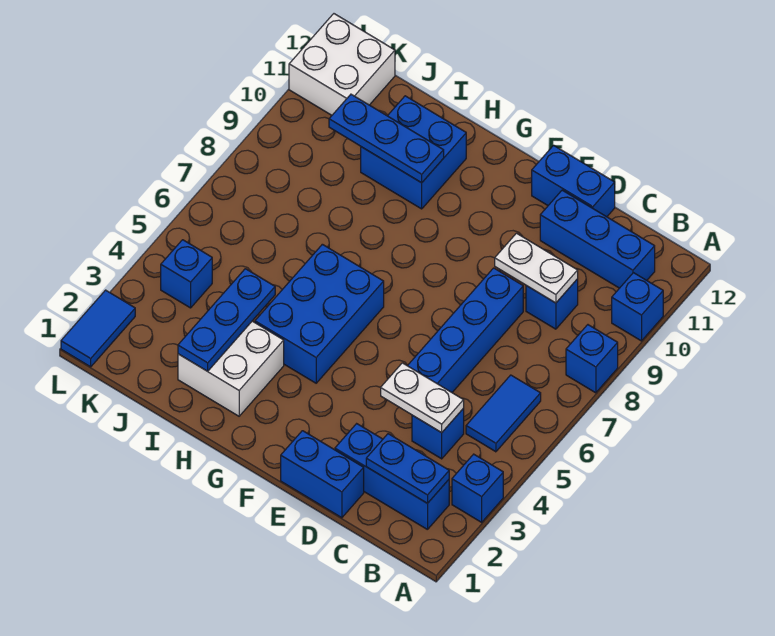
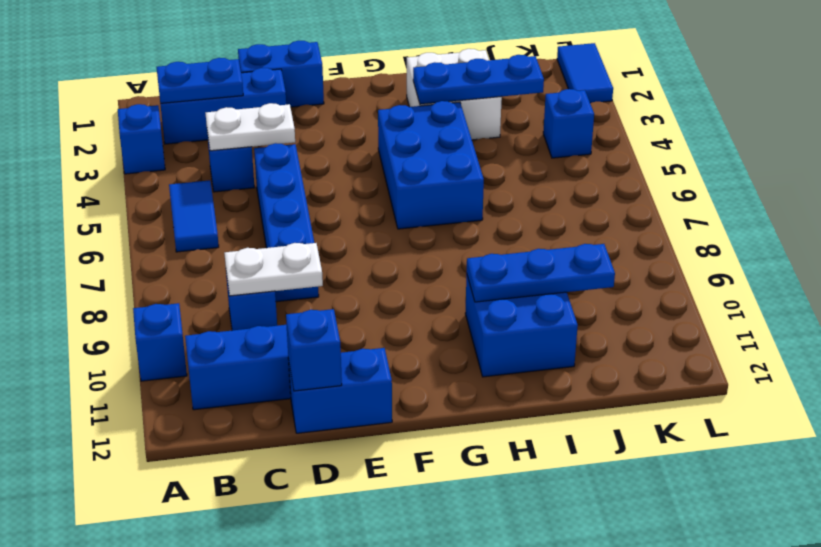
blue 1x1 brick [566,325,618,393] -> blue 1x1 brick moved to [286,309,342,391]
blue 1x3 plate [178,269,275,371] -> blue 1x3 plate turned to [413,55,544,104]
white 2x2 brick [289,14,395,115] -> none

